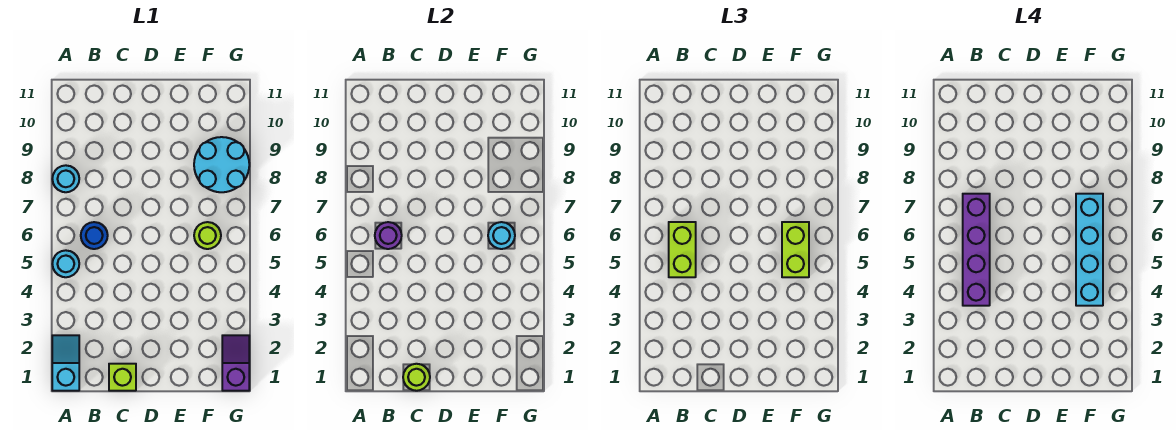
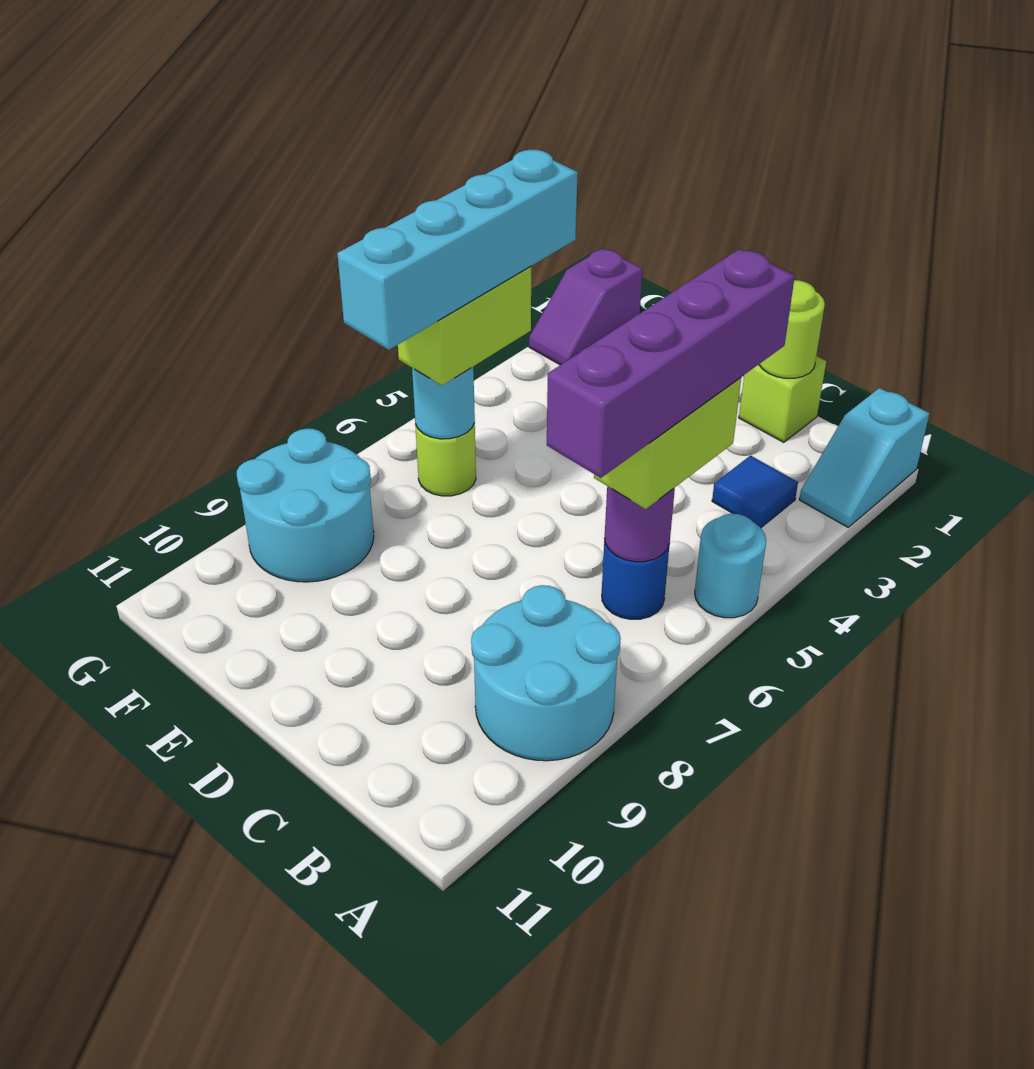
cyan 1x1 round brick [52,165,79,192] -> cyan 2x2 round brick [471,585,621,761]
none -> blue 1x1 tile [712,455,798,528]

